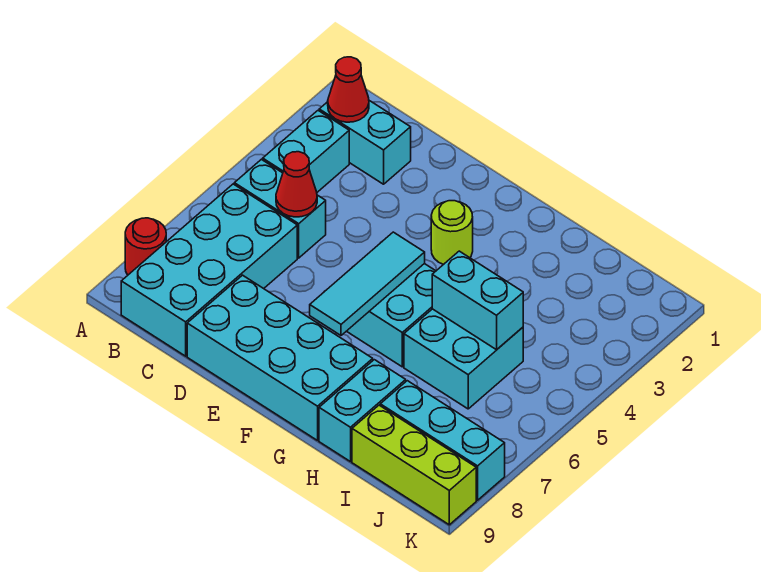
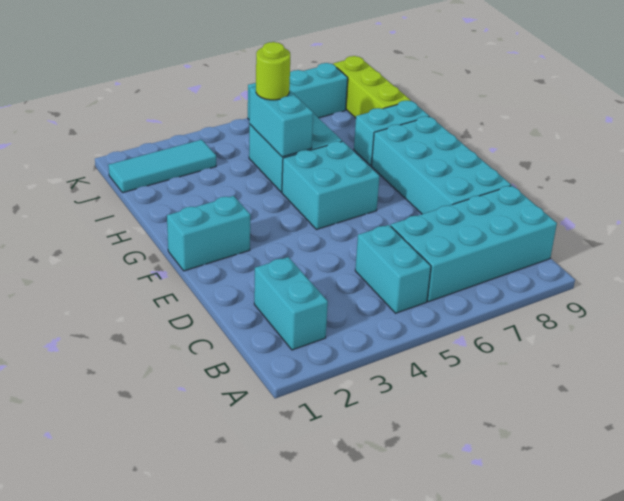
red 1x1 round brick [125,218,166,275] -> none
red 1x1 cone [328,57,369,122] -> none
cyan 1x2 brick [263,111,349,192] -> cyan 1x2 brick moved to [167,196,250,271]
red 1x1 cone [276,152,317,217] -> none
lime 1x1 round brick [431,201,473,265] -> lime 1x1 round brick moved to [256,42,290,100]
cyan 1x3 tile [310,232,425,335] -> cyan 1x3 tile moved to [108,140,216,193]
cyan 1x3 brick [380,381,505,500] -> cyan 1x3 brick turned to [248,63,348,119]

